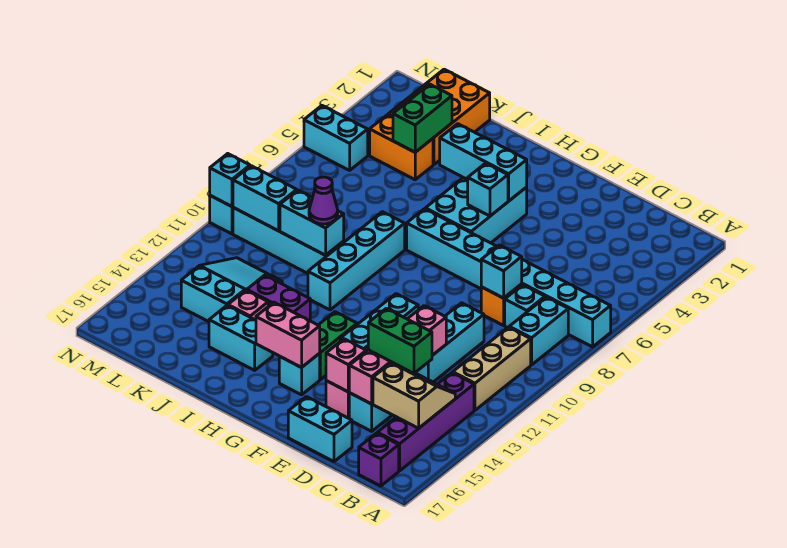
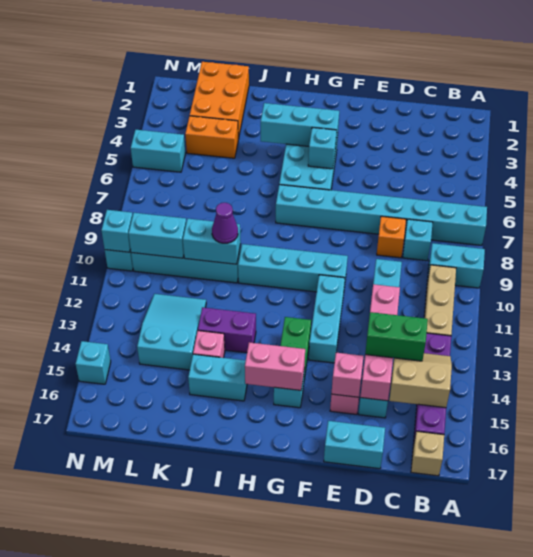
cyan 1x2 brick [509,297,568,365] -> cyan 1x2 brick turned to [427,243,485,288]
purple 1x1 brick [359,433,399,486] -> tan 1x1 brick [411,431,444,476]
cyan 1x1 brick [481,245,522,298] -> cyan 1x1 brick moved to [76,341,111,384]
cyan 1x4 brick [308,212,405,310] -> cyan 1x4 brick turned to [238,244,348,292]
green 1x2 brick [393,84,452,152] -> none

